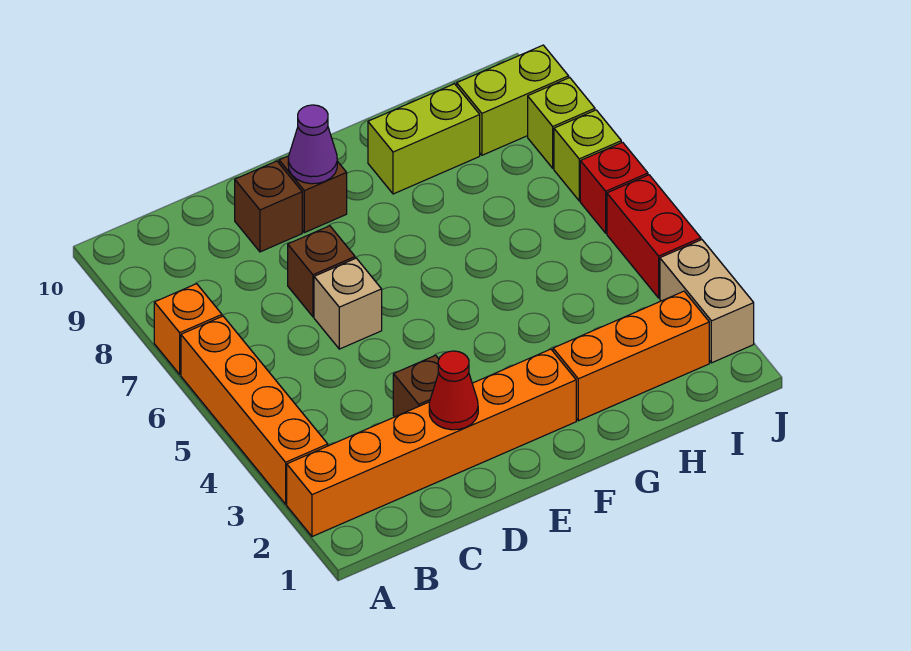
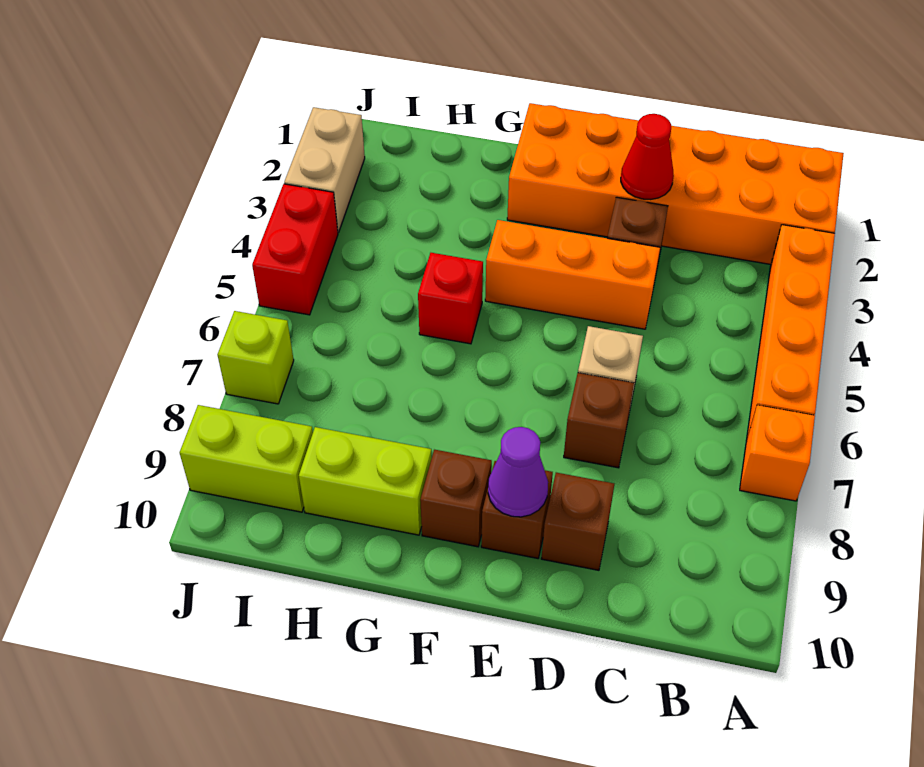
orange 1x6 brick [287,349,576,537] -> orange 2x6 brick [507,103,844,264]
none -> brown 1x1 brick [420,450,492,547]
orange 1x3 brick [553,291,709,421] -> orange 1x3 brick moved to [485,220,660,329]
red 1x1 brick [580,142,648,233] -> red 1x1 brick moved to [418,253,483,344]
lime 1x1 brick [528,78,595,168] -> none

